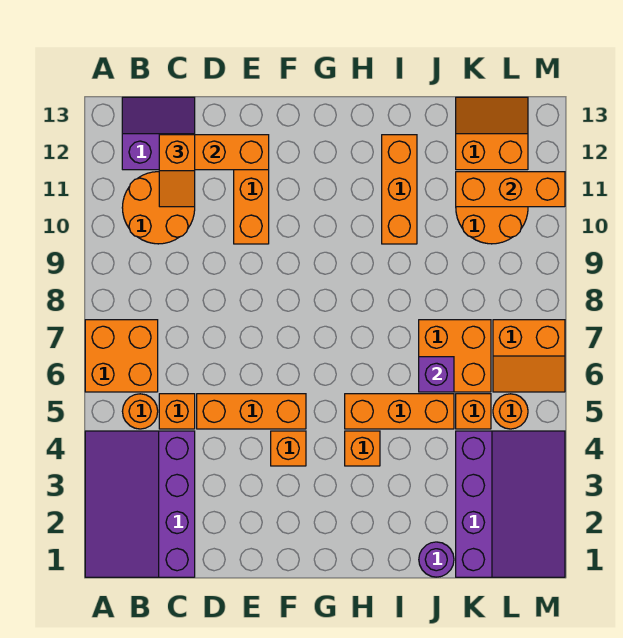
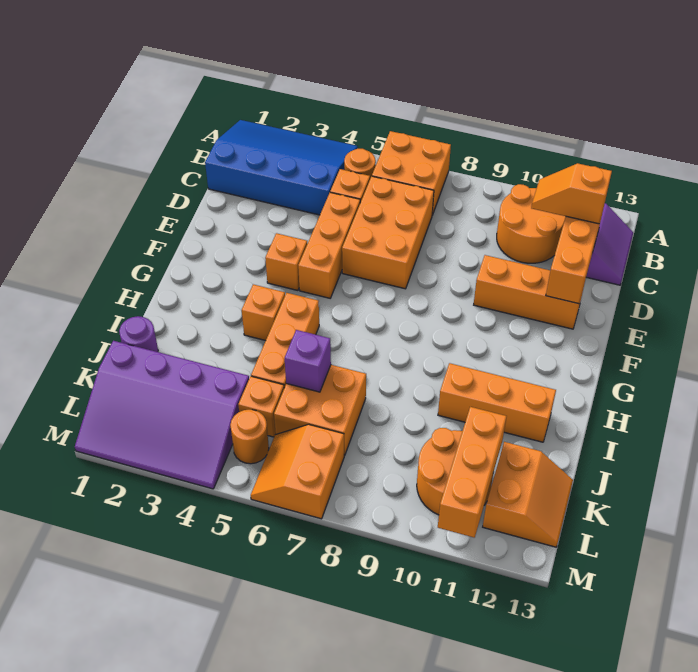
purple 3x4 slope [85,431,195,577] -> blue 3x4 slope [205,120,358,215]
none -> orange 2x3 brick [342,176,434,289]

